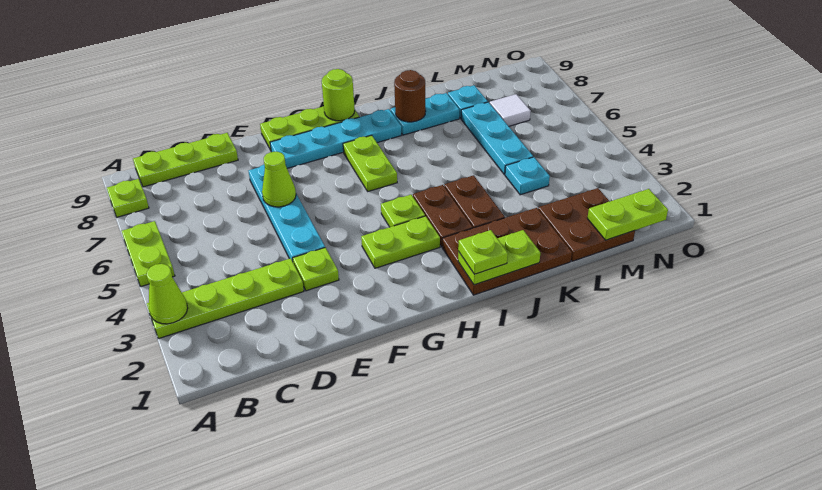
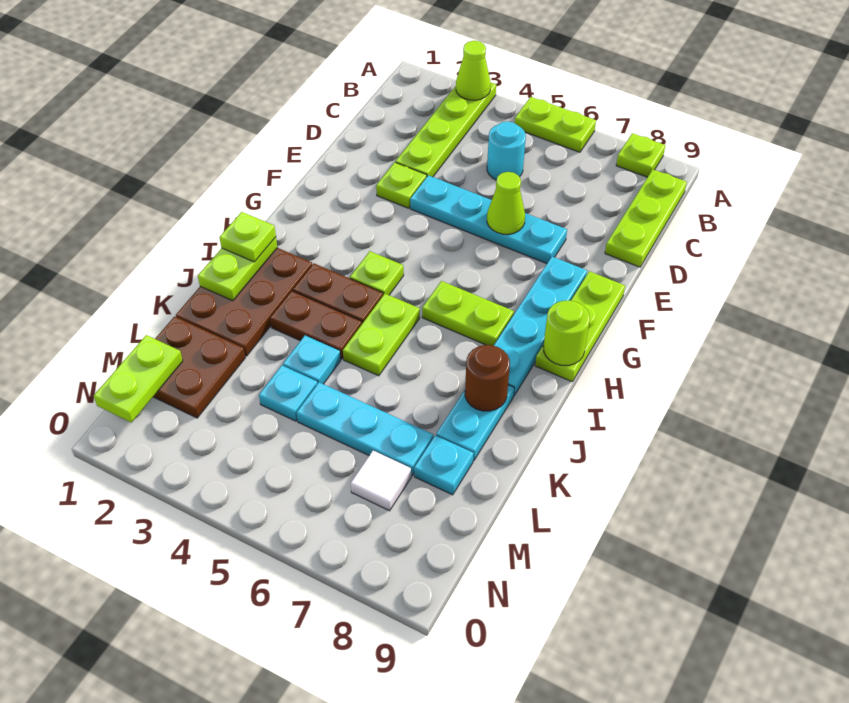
none -> cyan 1x1 round brick [487,121,526,180]
lime 1x2 plate [361,216,440,268] -> lime 1x2 plate moved to [343,294,420,376]
none -> cyan 1x1 plate [283,335,341,384]

